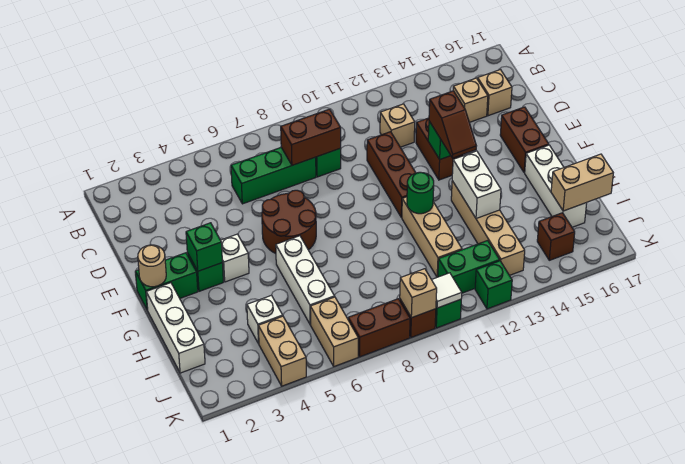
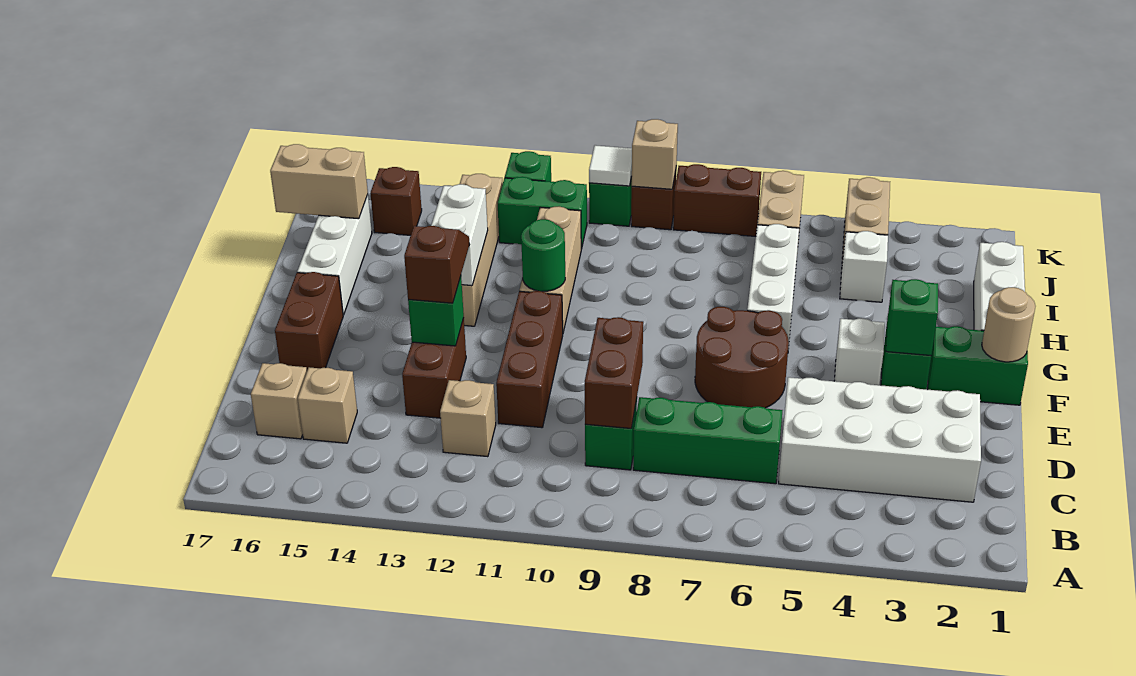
none -> white 2x4 brick [779,377,981,502]
brown 1x2 brick [281,109,341,165] -> brown 1x2 brick turned to [585,317,643,428]

